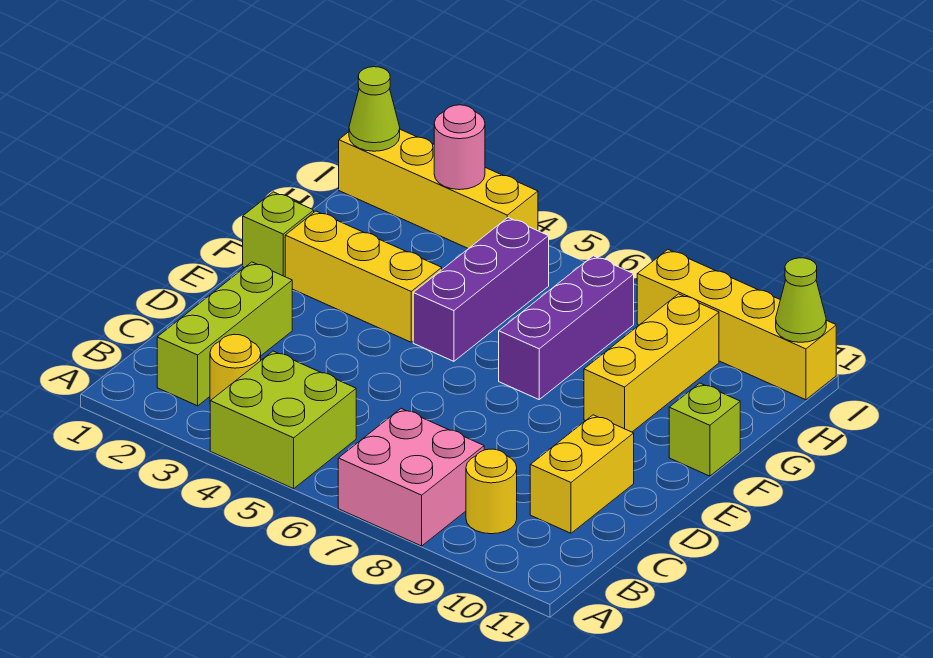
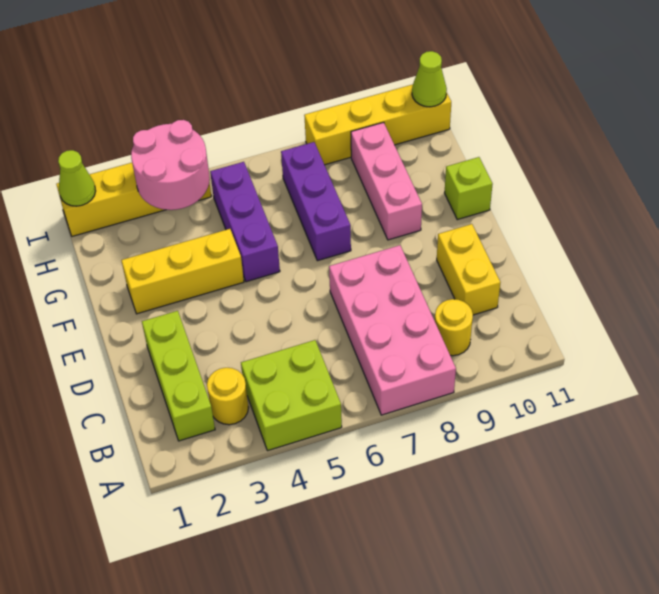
pink 2x2 brick [338,409,484,546] -> pink 2x4 brick [329,245,456,415]
lime 1x1 brick [243,192,314,277] -> none
yellow 1x3 brick [584,294,719,432] -> pink 1x3 brick [351,122,422,240]
pink 1x1 round brick [434,105,485,190] -> pink 2x2 round brick [131,120,210,210]

